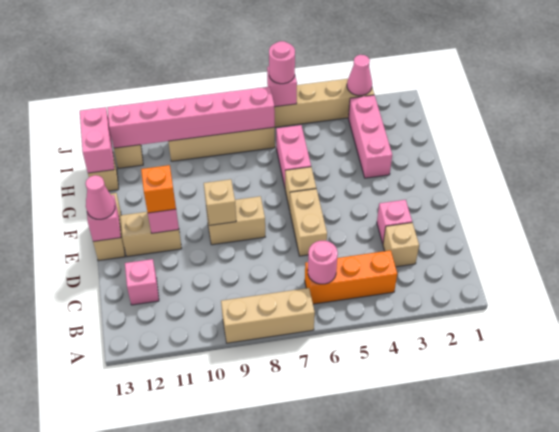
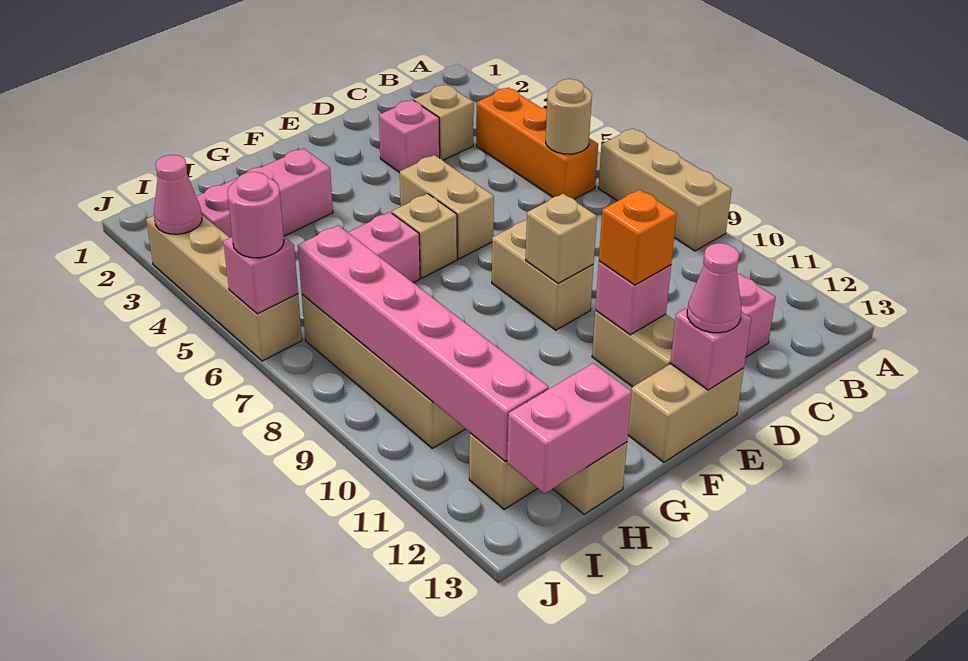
pink 1x1 round brick [308,241,338,284] -> tan 1x1 round brick [546,79,592,154]
tan 1x2 brick [290,189,327,256] -> tan 1x2 brick turned to [400,155,494,259]

